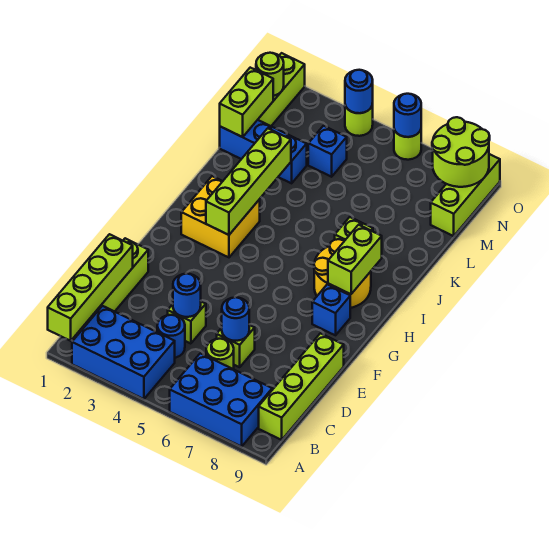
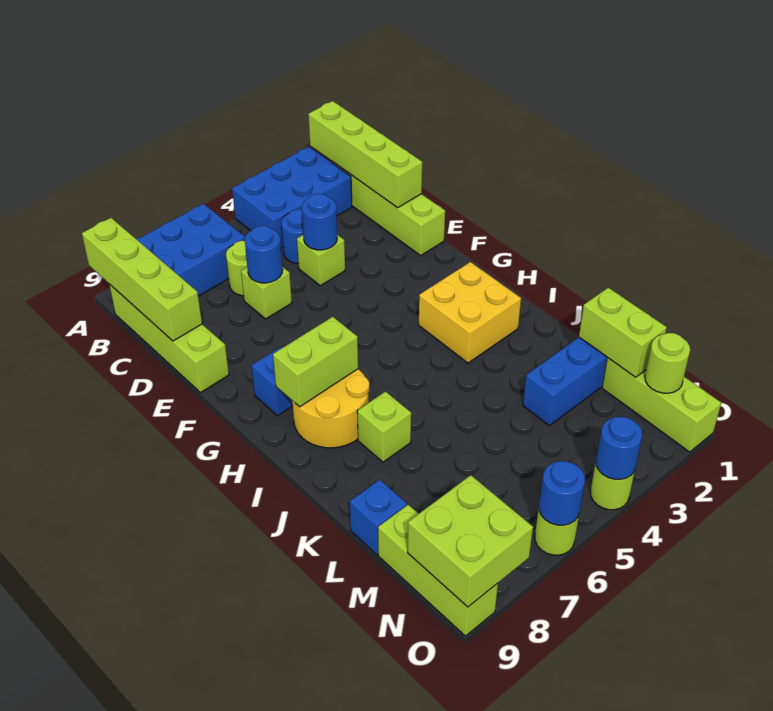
lime 1x4 brick [206,128,291,235] -> lime 1x4 brick moved to [82,218,202,341]
lime 1x2 brick [328,225,382,294] -> lime 1x2 brick turned to [273,317,358,407]
blue 1x1 brick [308,126,347,177] -> blue 1x1 brick moved to [350,480,407,555]
lime 2x2 round brick [432,117,490,187] -> lime 2x2 brick [408,475,533,607]

